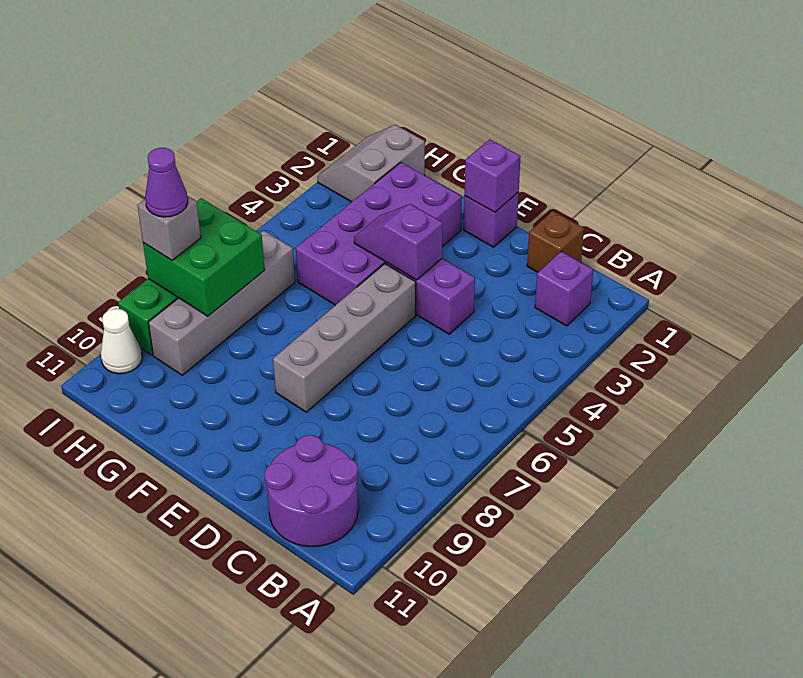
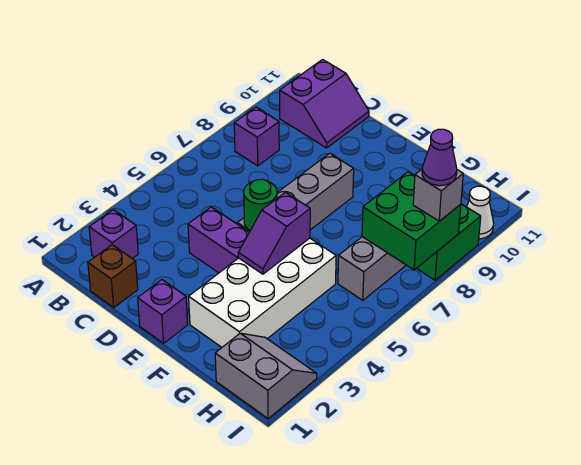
purple 2x2 round brick [264,435,358,547] -> purple 2x2 slope [280,60,369,148]
purple 1x1 brick [464,139,521,212] -> purple 1x1 brick moved to [234,107,279,166]
purple 1x2 slope [354,204,443,280] -> purple 1x2 slope turned to [238,192,310,274]
none -> green 1x1 round brick [244,179,277,230]
purple 2x4 brick [296,162,462,305] -> white 2x4 brick [189,238,336,347]
grey 2x2 slope [318,125,425,202] -> grey 2x2 slope turned to [215,333,317,419]

